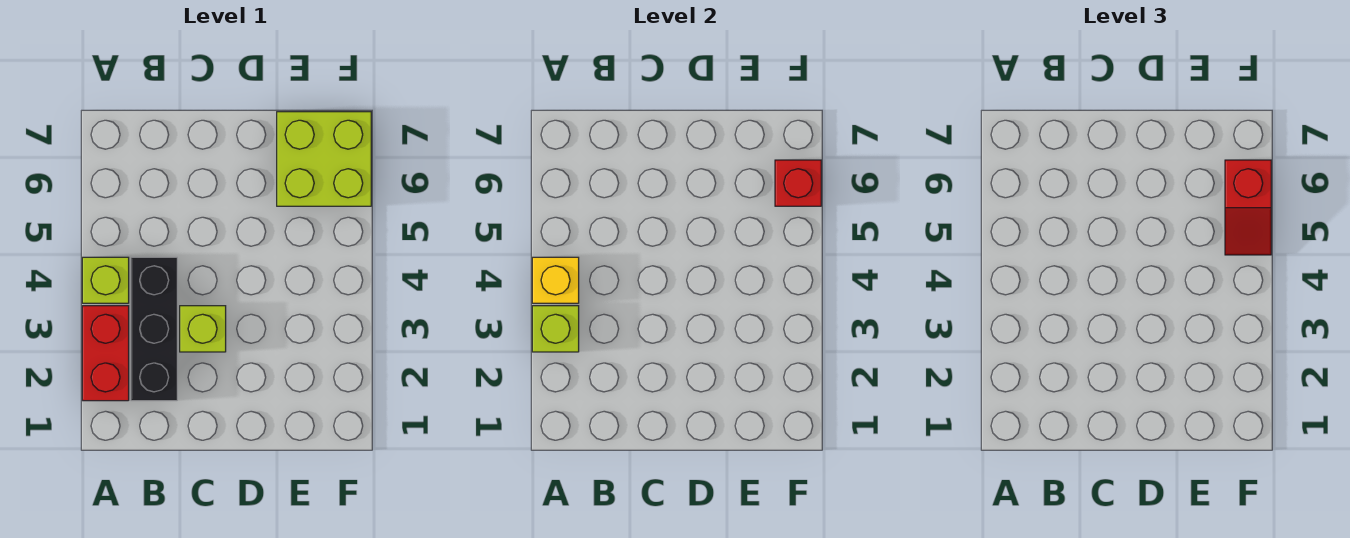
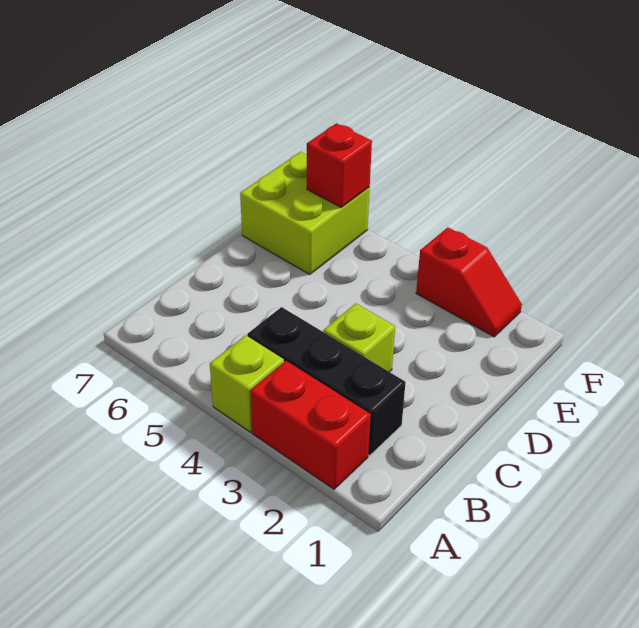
lime 1x1 brick [532,306,579,352] -> none
yellow 1x1 brick [532,257,579,303] -> none
red 1x2 slope [1225,160,1271,255] -> red 1x2 slope moved to [416,228,522,337]

